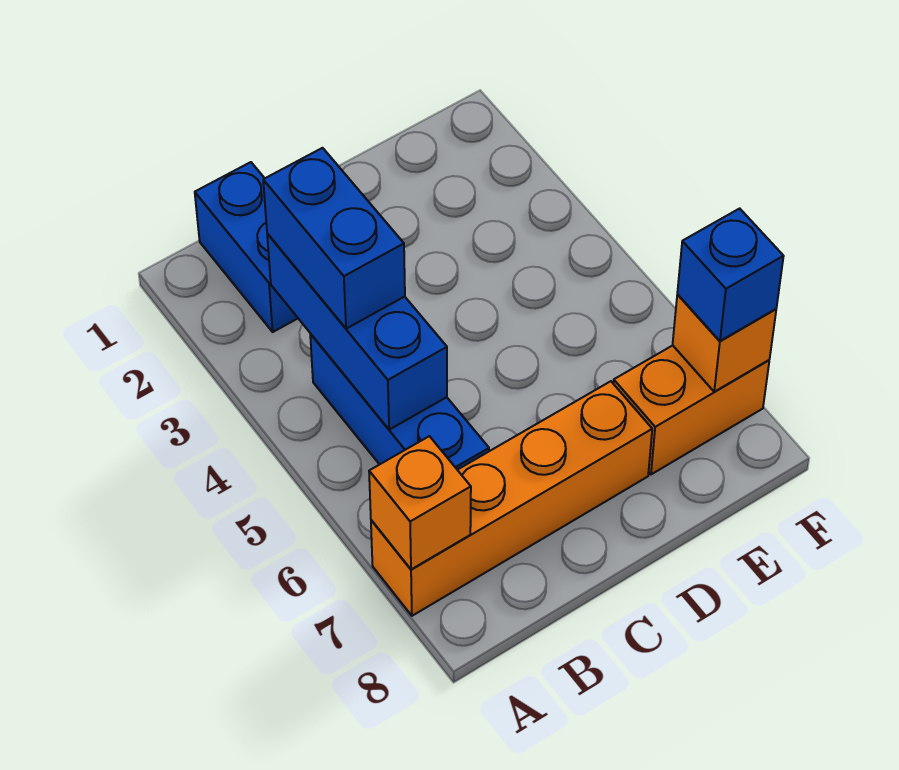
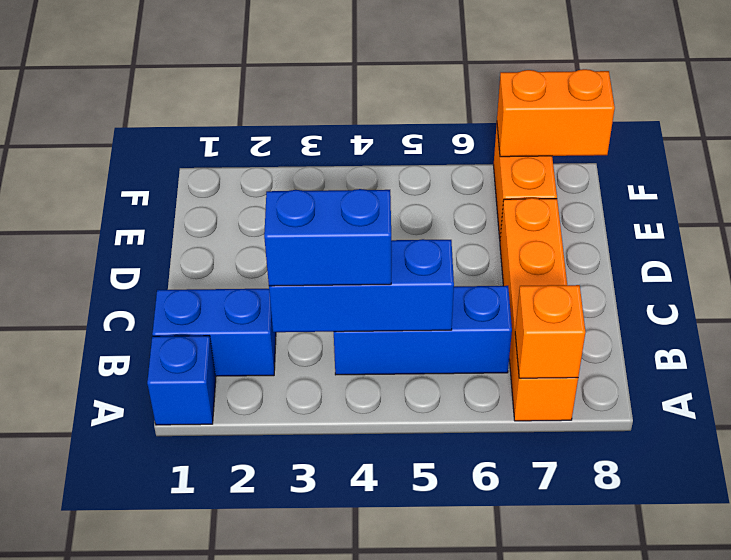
orange 1x1 brick [673,295,776,392] -> orange 1x2 brick [497,69,615,157]
blue 1x1 brick [677,208,784,341] -> blue 1x1 brick moved to [147,336,216,425]

